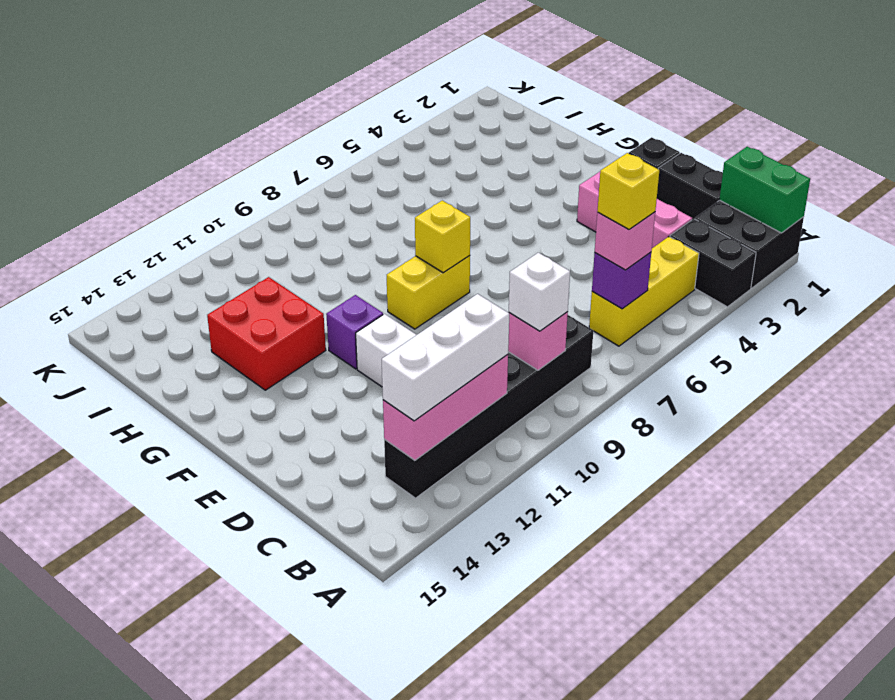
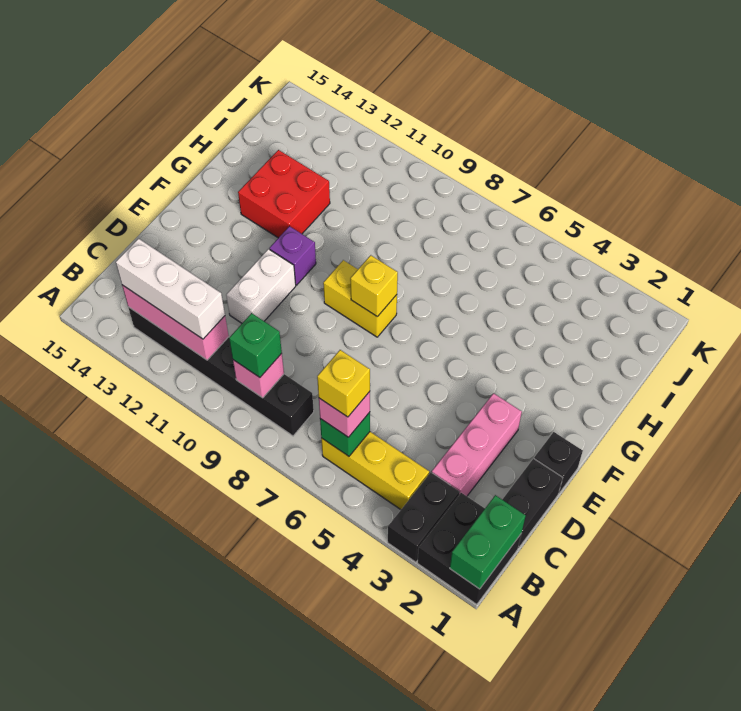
purple 1x1 brick [592,252,651,309] -> green 1x1 brick [320,412,370,456]
white 1x1 brick [509,253,570,331] -> green 1x1 brick [229,313,282,377]

